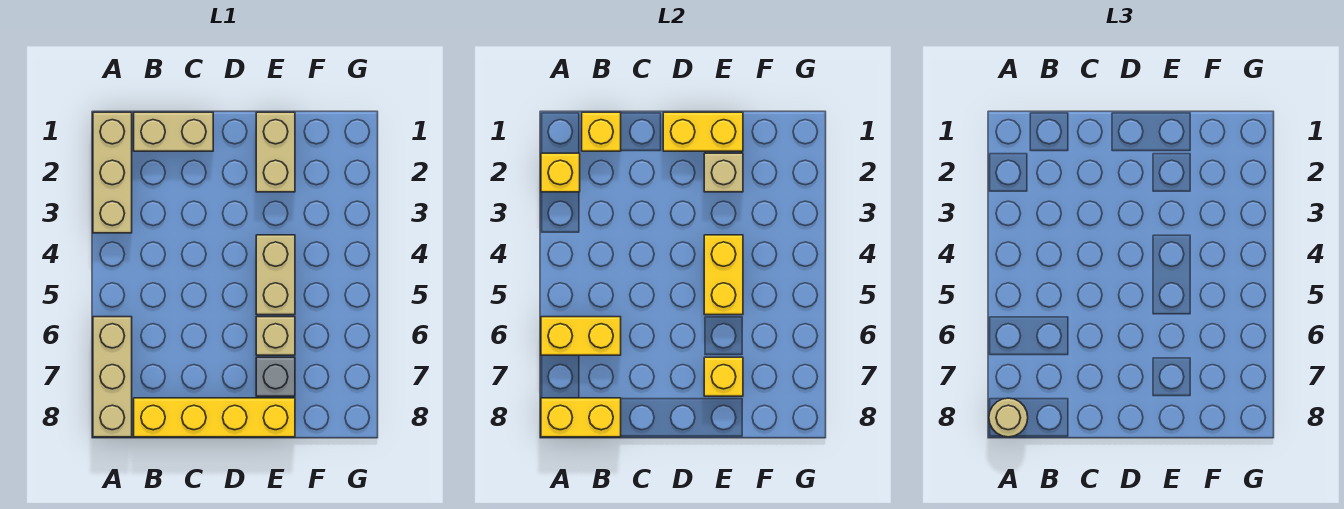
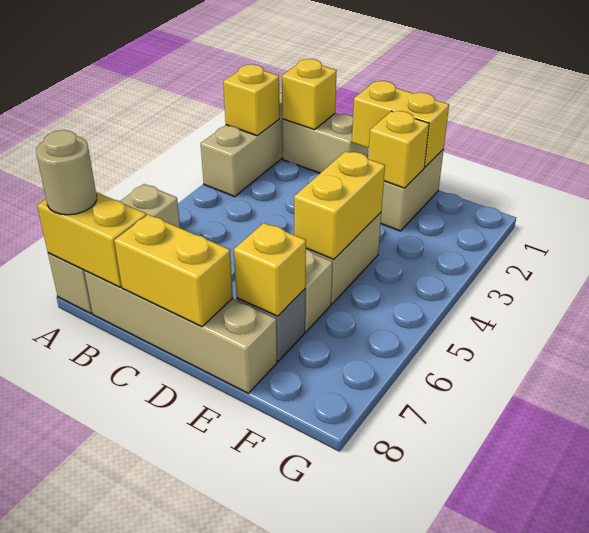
yellow 1x2 brick [541,317,621,355] -> yellow 1x2 brick moved to [114,214,233,327]
yellow 1x4 brick [134,398,295,437] -> tan 1x4 brick [84,270,277,393]
tan 1x1 brick [704,153,743,192] -> yellow 1x1 brick [368,111,429,188]

